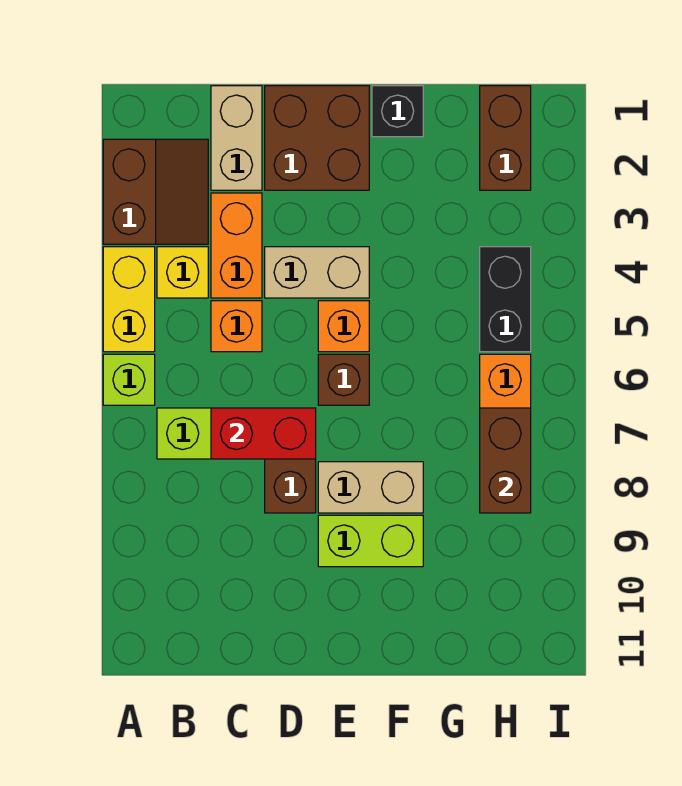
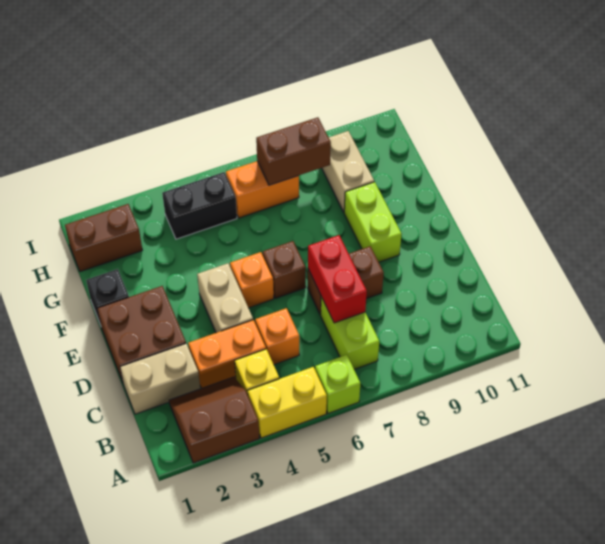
tan 1x2 brick [318,462,423,513] -> tan 1x2 brick moved to [322,131,374,212]

